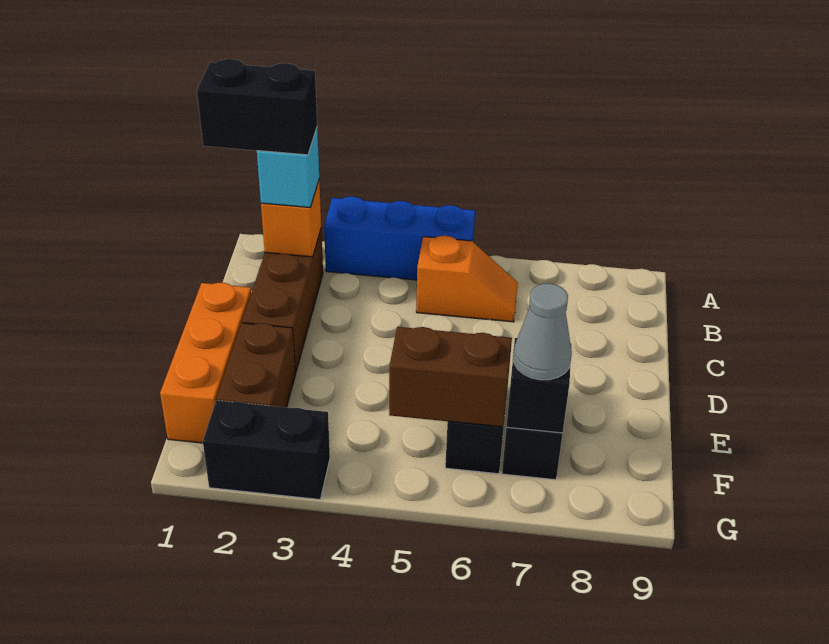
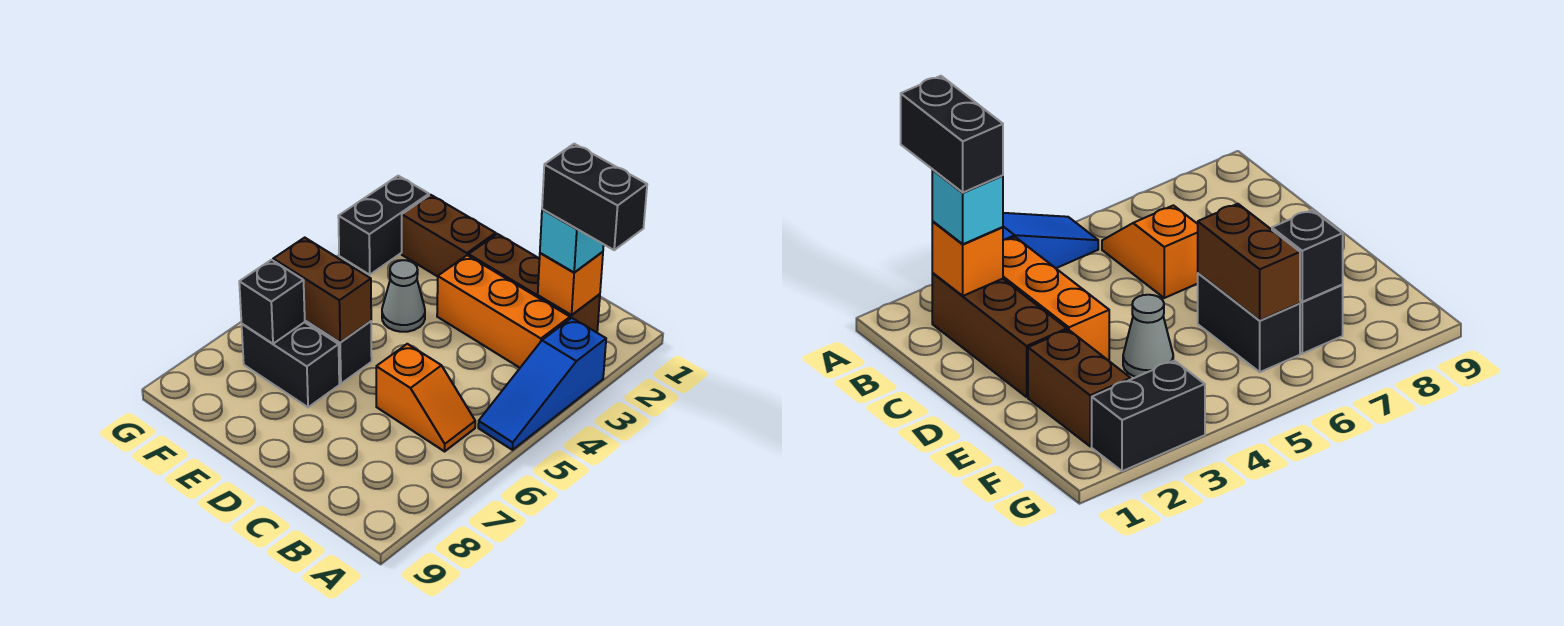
blue 1x3 brick [324,197,475,280] -> blue 1x3 slope [478,318,606,450]
black 1x2 brick [197,59,317,155] -> black 1x2 brick turned to [542,144,647,250]
orange 1x2 slope [416,236,518,322] -> orange 1x2 slope turned to [376,344,475,451]
orange 1x3 brick [160,283,251,443] -> orange 1x3 brick moved to [437,255,570,368]
brown 1x2 brick [389,327,512,427] -> brown 1x2 brick turned to [273,238,371,342]
grey 1x1 cone [513,284,572,380] -> grey 1x1 cone moved to [382,260,425,332]

